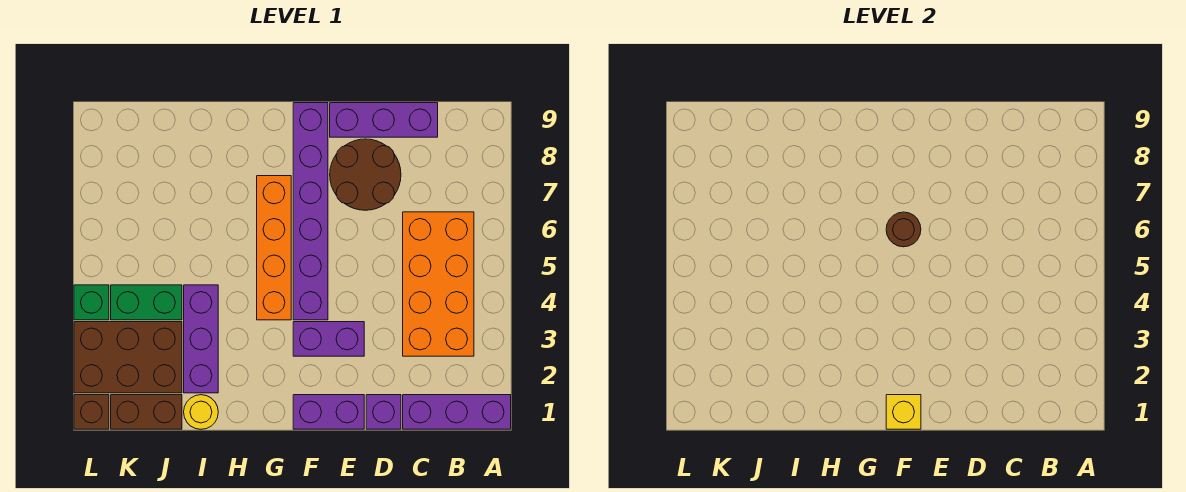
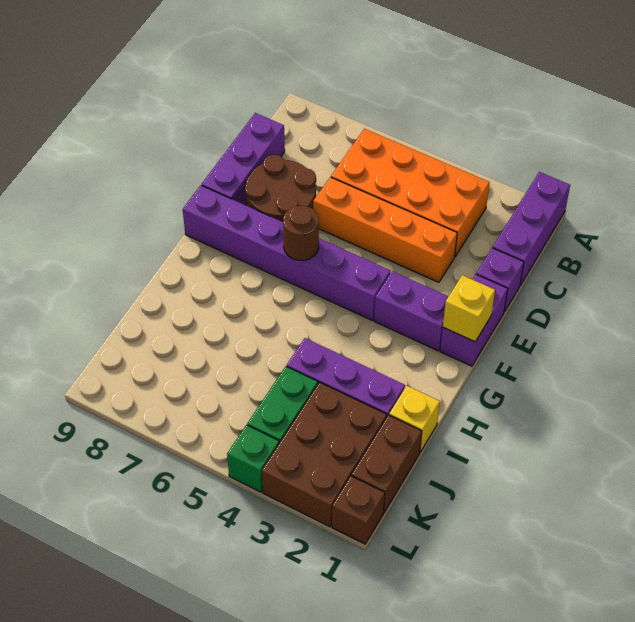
purple 1x2 brick [293,322,364,356] -> purple 1x2 brick turned to [374,271,449,351]
orange 1x4 brick [257,176,291,320] -> orange 1x4 brick moved to [313,177,457,282]
yellow 1x1 round brick [184,395,218,429] -> yellow 1x1 brick [389,386,440,452]

